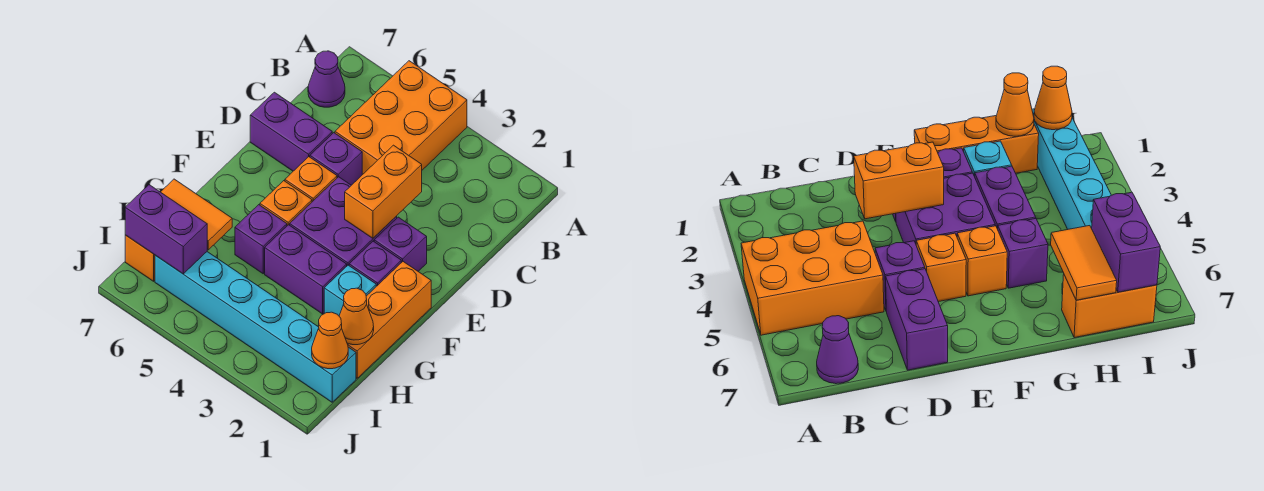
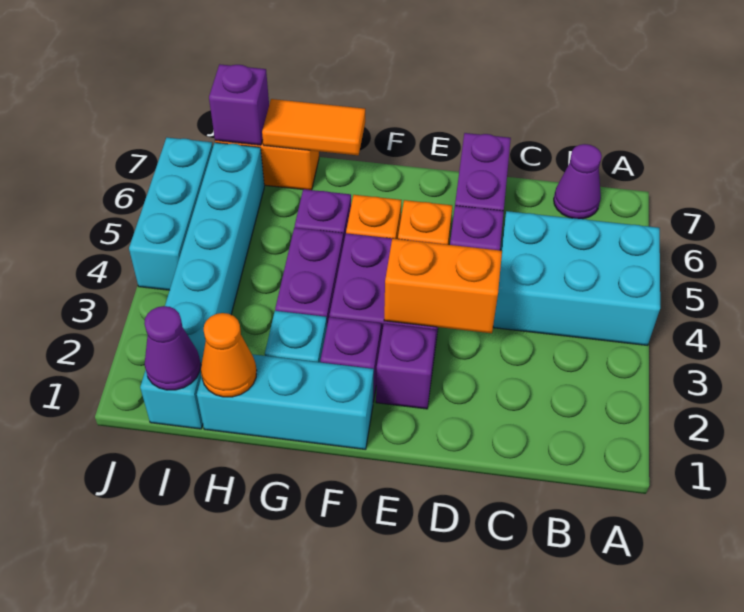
orange 2x3 brick [335,61,467,175] -> cyan 2x3 brick [493,211,660,345]
orange 1x3 brick [348,262,431,378] -> cyan 1x3 brick [197,354,374,450]
orange 1x2 tile [161,179,232,250] -> orange 1x2 tile turned to [262,99,365,155]
orange 1x1 cone [312,312,348,369] -> purple 1x1 cone [144,306,201,390]
purple 1x2 brick [125,185,207,274] -> purple 1x1 brick [209,64,269,145]
none -> cyan 1x3 brick [129,138,213,290]

